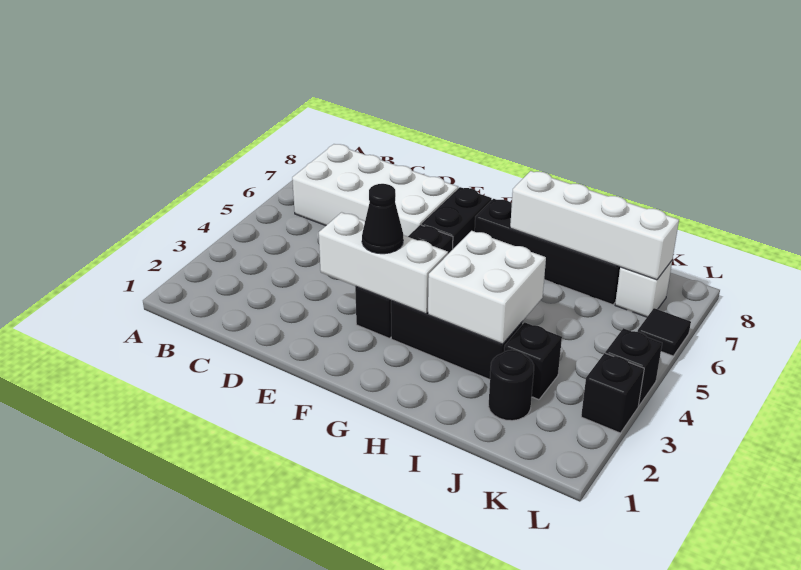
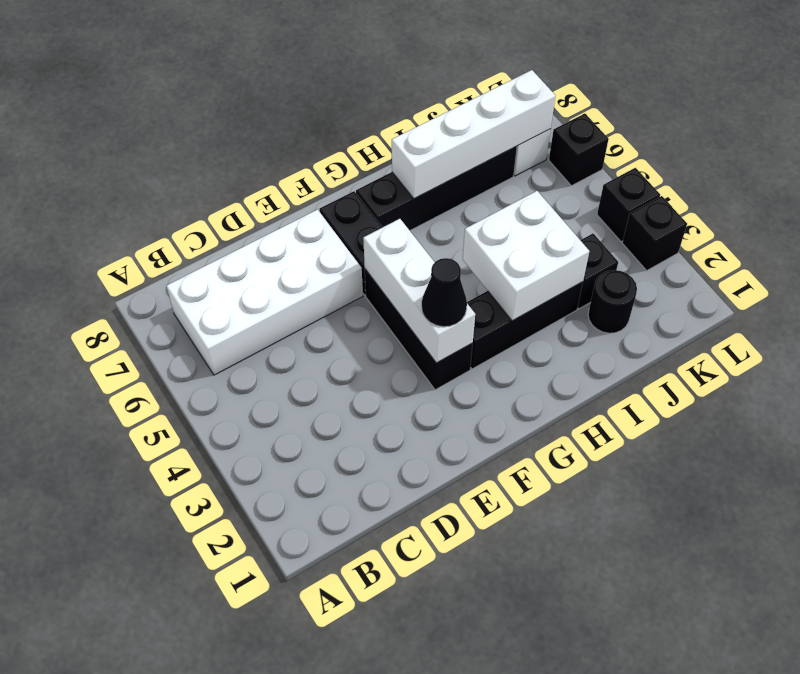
white 1x3 brick [319,212,448,314] -> white 1x3 brick turned to [363,219,475,363]
black 1x1 tile [638,308,691,356] -> black 1x1 brick [549,113,609,186]

